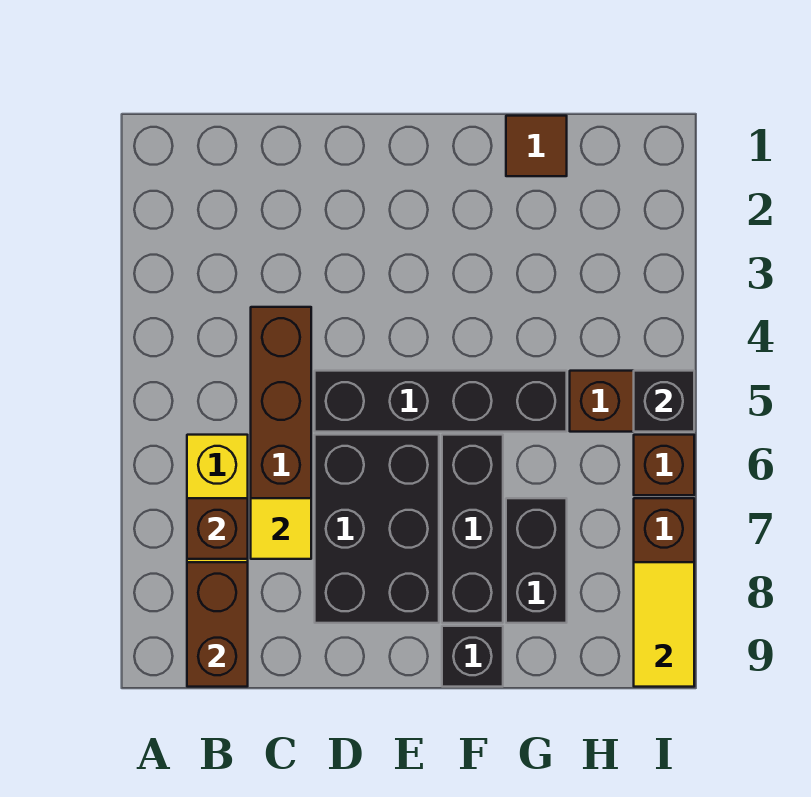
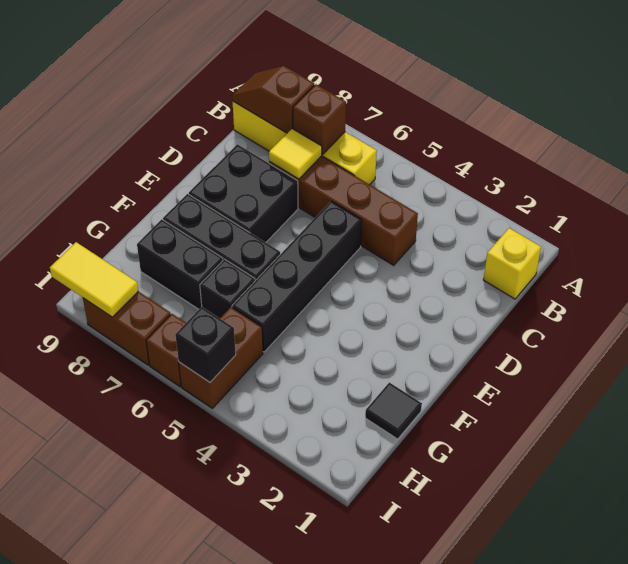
none -> yellow 1x1 brick [483,228,541,299]
brown 1x2 brick [187,562,248,687] -> brown 1x2 slope [232,66,314,133]
black 2x3 brick [315,435,439,623] -> black 2x2 brick [189,144,298,242]
black 1x1 brick [442,626,503,687] -> black 1x1 brick moved to [200,259,255,318]
brown 1x1 tile [506,116,567,176] -> black 1x1 tile [365,382,422,439]

